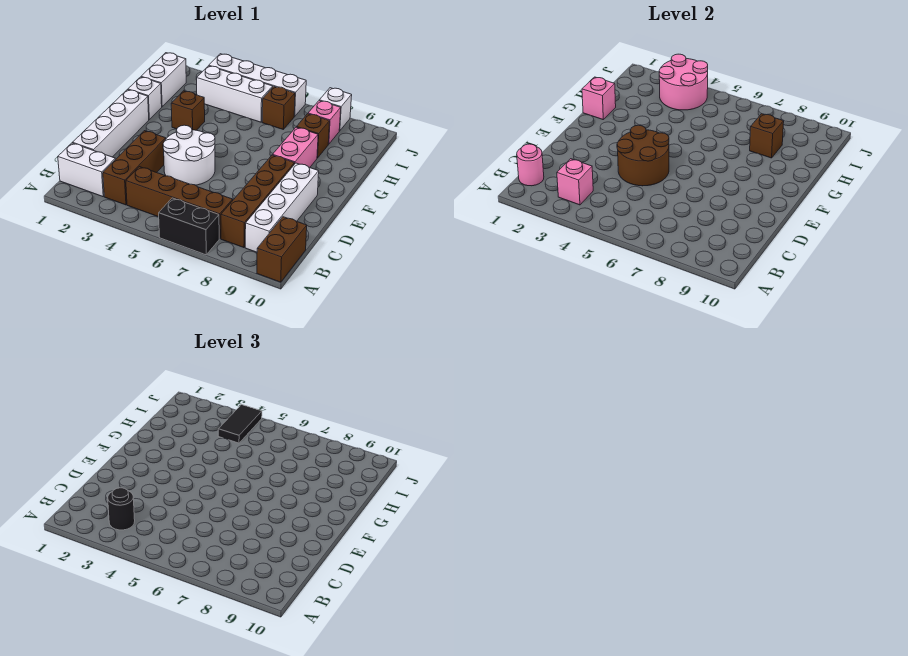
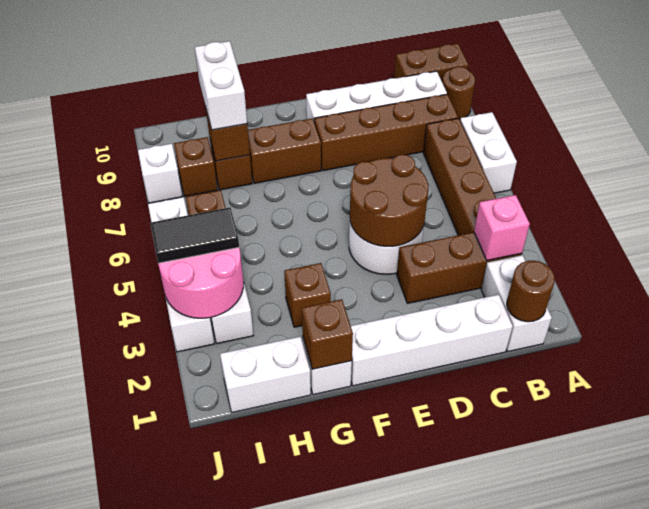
black 1x2 brick [159,198,219,255] -> white 1x2 brick [460,112,517,193]
none -> brown 1x1 round brick [442,67,475,119]
pink 1x1 round brick [517,144,544,186] -> brown 1x1 round brick [507,261,555,322]
black 1x1 round brick [108,488,135,530] -> none
pink 1x2 brick [273,127,318,168] -> brown 1x2 brick [248,118,321,183]
pink 1x1 brick [582,77,616,119] -> brown 1x1 brick [302,299,353,369]
none -> white 1x2 brick [195,41,247,130]
pink 1x1 brick [308,101,341,144] -> brown 1x1 brick [174,137,218,197]

